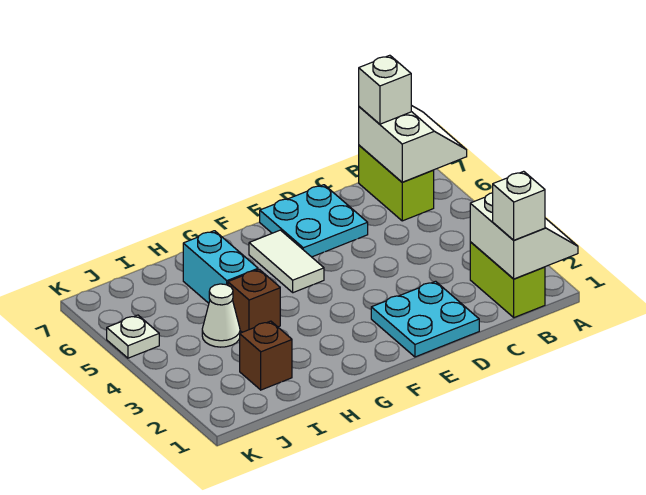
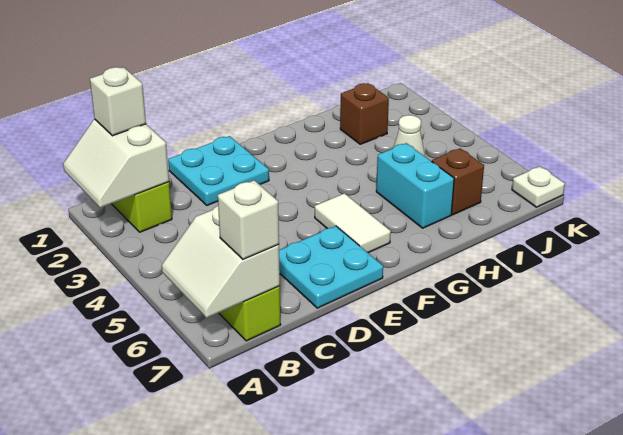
brown 1x1 brick [228,269,280,332] -> brown 1x1 brick moved to [432,148,484,215]
white 1x1 plate [107,315,159,358] -> white 1x1 plate moved to [512,166,565,207]

